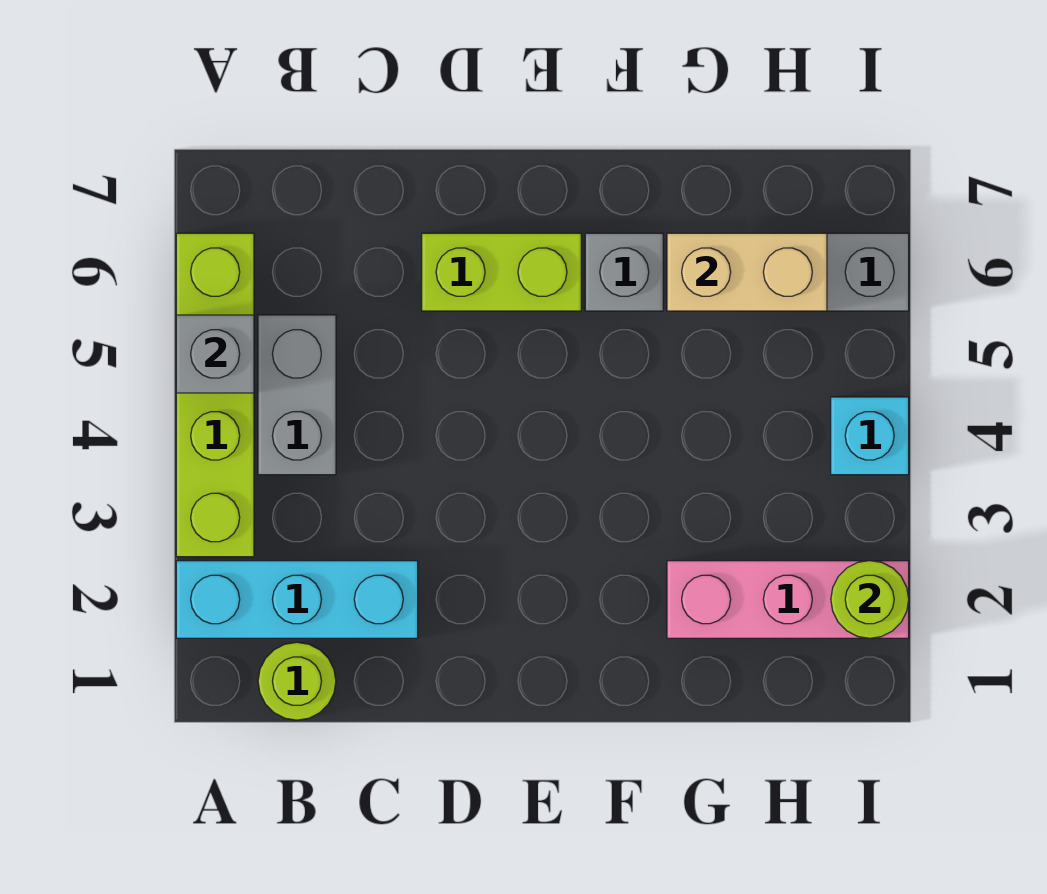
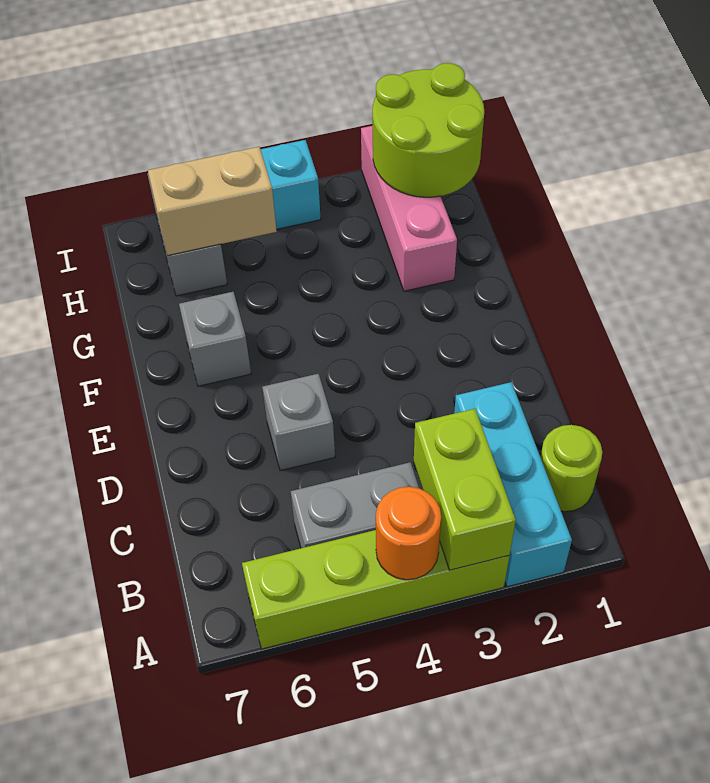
none -> orange 1x1 round brick [376,487,441,580]
grey 1x1 brick [176,315,254,393] -> grey 1x1 brick moved to [262,374,335,471]
lime 1x2 brick [422,233,581,311] -> lime 1x2 brick moved to [413,409,516,570]
tan 1x2 brick [667,233,827,311] -> tan 1x2 brick turned to [148,147,277,256]
lime 1x1 round brick [831,561,909,638] -> lime 2x2 round brick [372,63,484,197]

